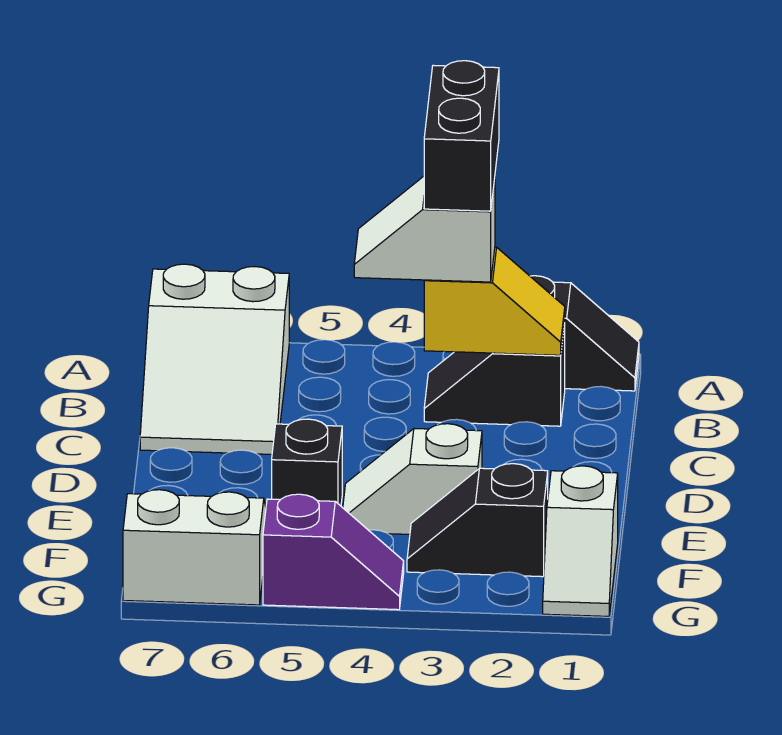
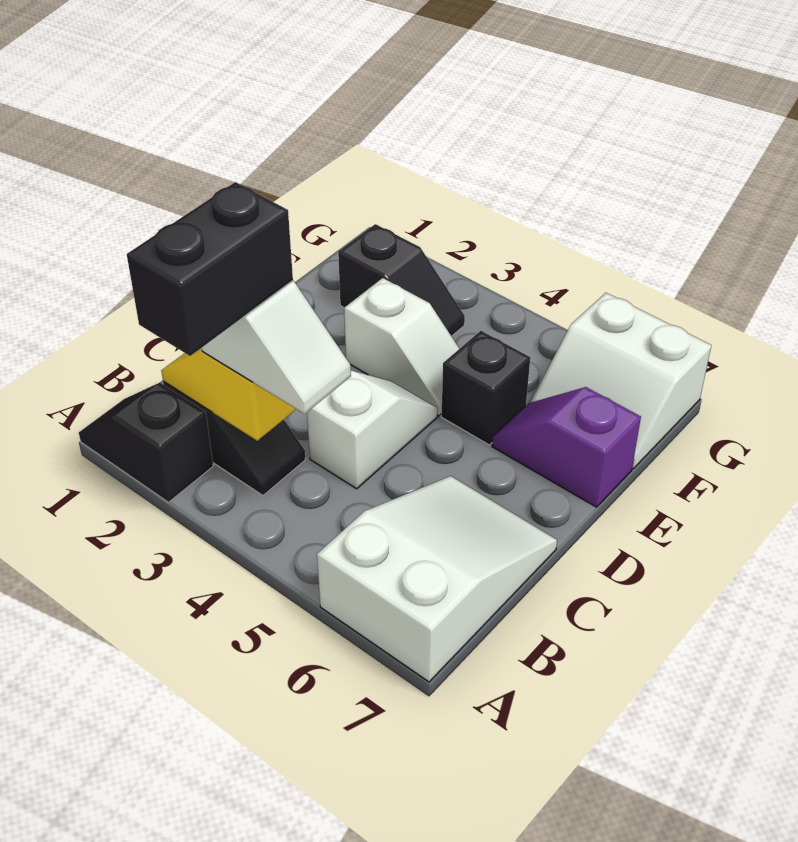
white 1x2 slope [543,466,618,616] -> white 1x2 slope moved to [307,370,437,489]
purple 1x2 slope [263,494,404,610] -> purple 1x2 slope moved to [492,387,641,507]

